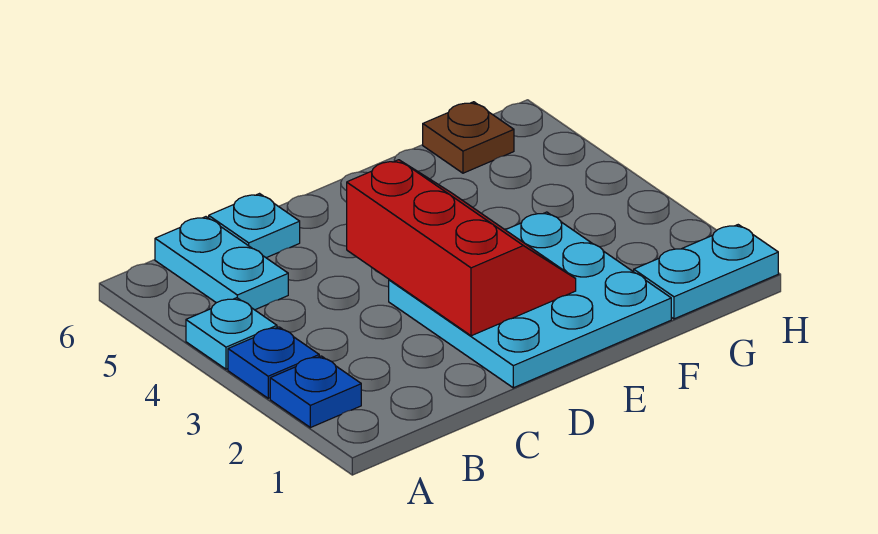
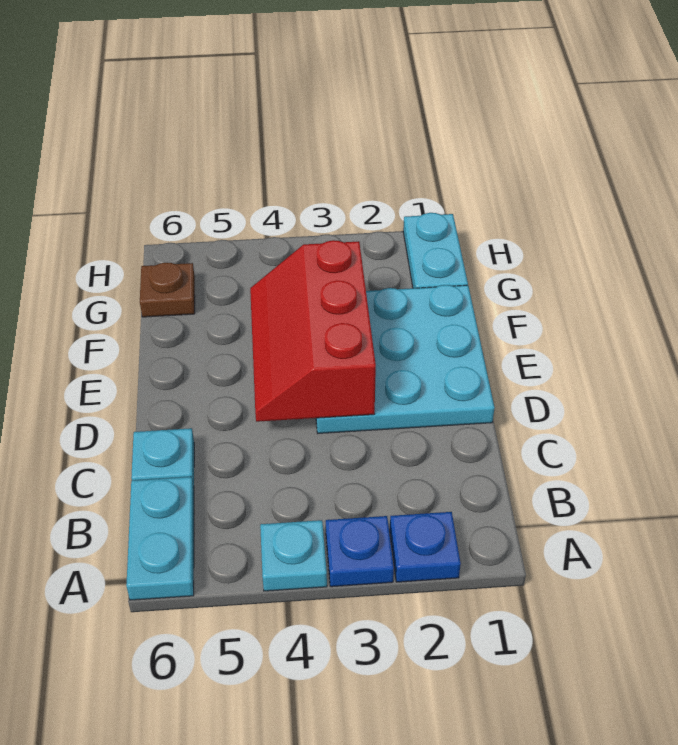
cyan 1x2 plate [155,217,288,310] -> cyan 1x2 plate turned to [126,477,194,600]
red 2x3 slope [347,160,576,336] -> red 2x3 slope turned to [250,240,376,422]

